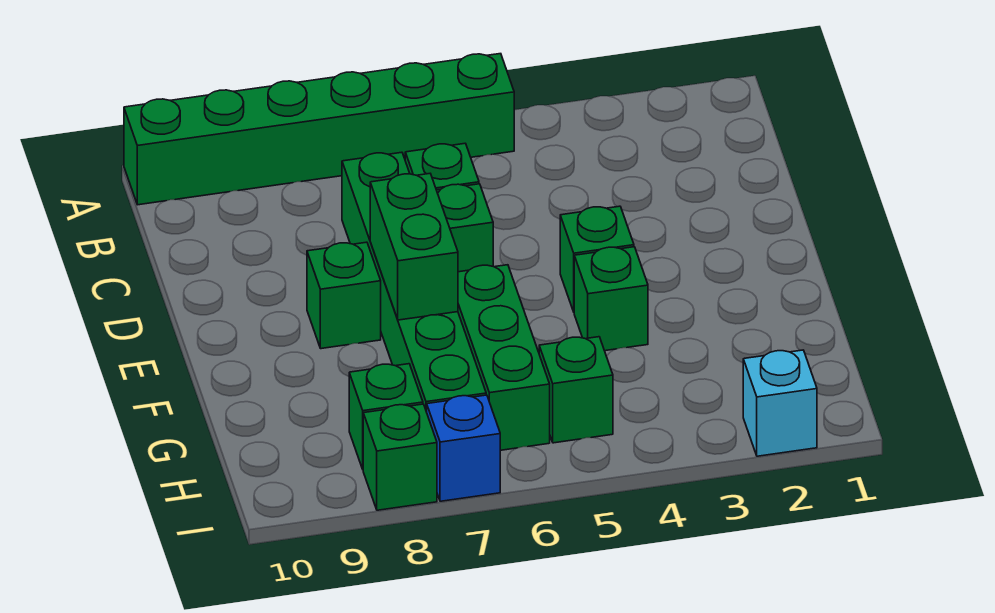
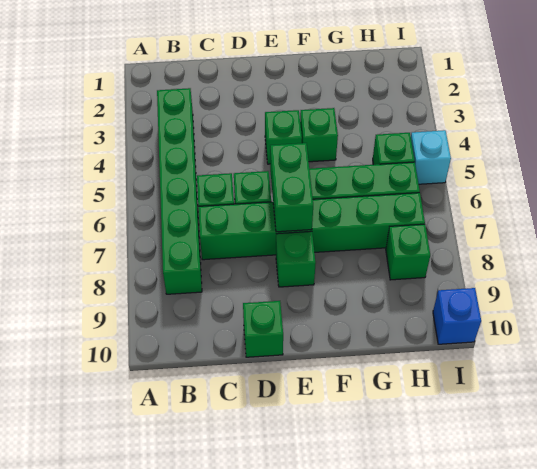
green 1x6 brick [124,54,514,205] -> green 1x6 brick moved to [157,88,202,294]
green 1x2 brick [370,174,458,320] -> green 1x2 brick turned to [270,143,313,232]
cyan 1x1 brick [743,350,817,456] -> cyan 1x1 brick moved to [411,130,451,184]
blue 1x1 brick [427,395,500,501] -> blue 1x1 brick moved to [433,288,481,344]
green 1x1 brick [363,404,437,510] -> green 1x1 brick moved to [243,301,283,357]

